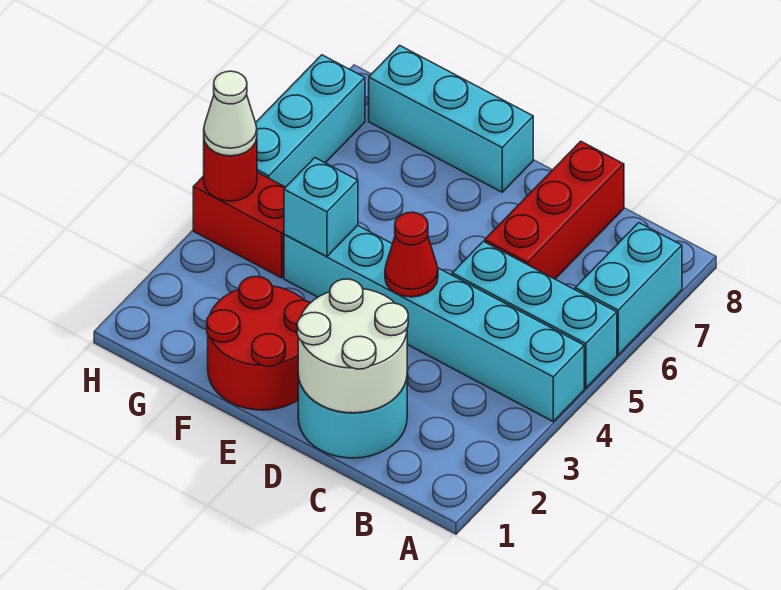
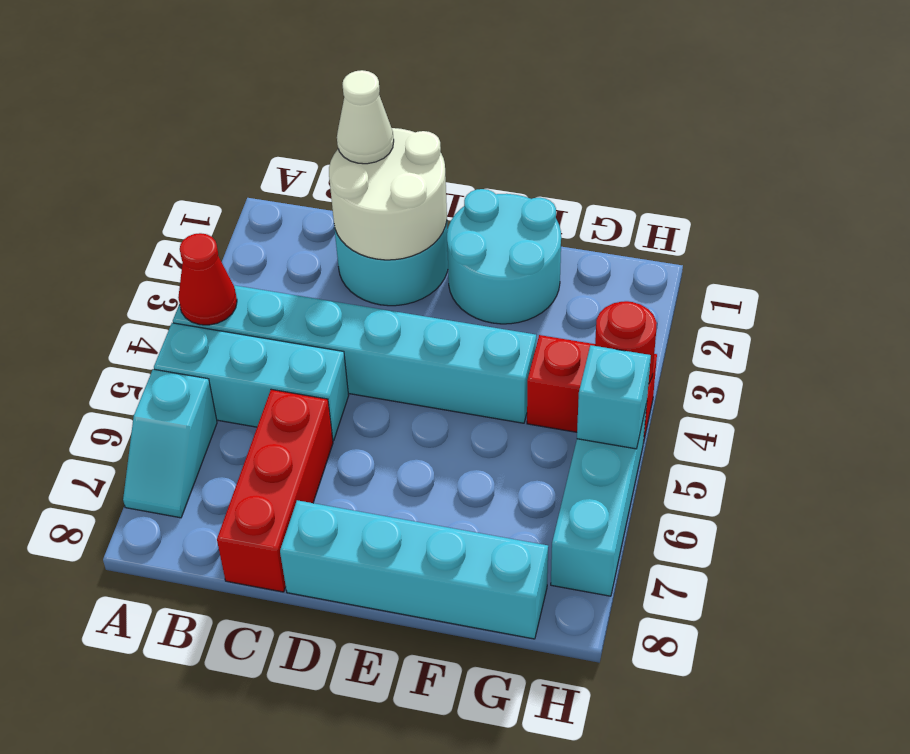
cyan 1x2 brick [575,223,682,355] -> cyan 1x2 slope [123,369,217,518]
red 1x1 cone [385,212,438,297] -> red 1x1 cone moved to [178,233,237,325]
red 2x2 round brick [207,276,310,410] -> cyan 2x2 round brick [447,189,561,324]
cyan 1x3 brick [369,45,533,192] -> cyan 1x4 brick [280,500,548,639]
cyan 1x1 brick [284,158,358,257] -> cyan 1x1 brick moved to [577,345,651,449]
white 1x1 cone [204,71,257,156] -> white 1x1 cone moved to [337,70,394,164]

